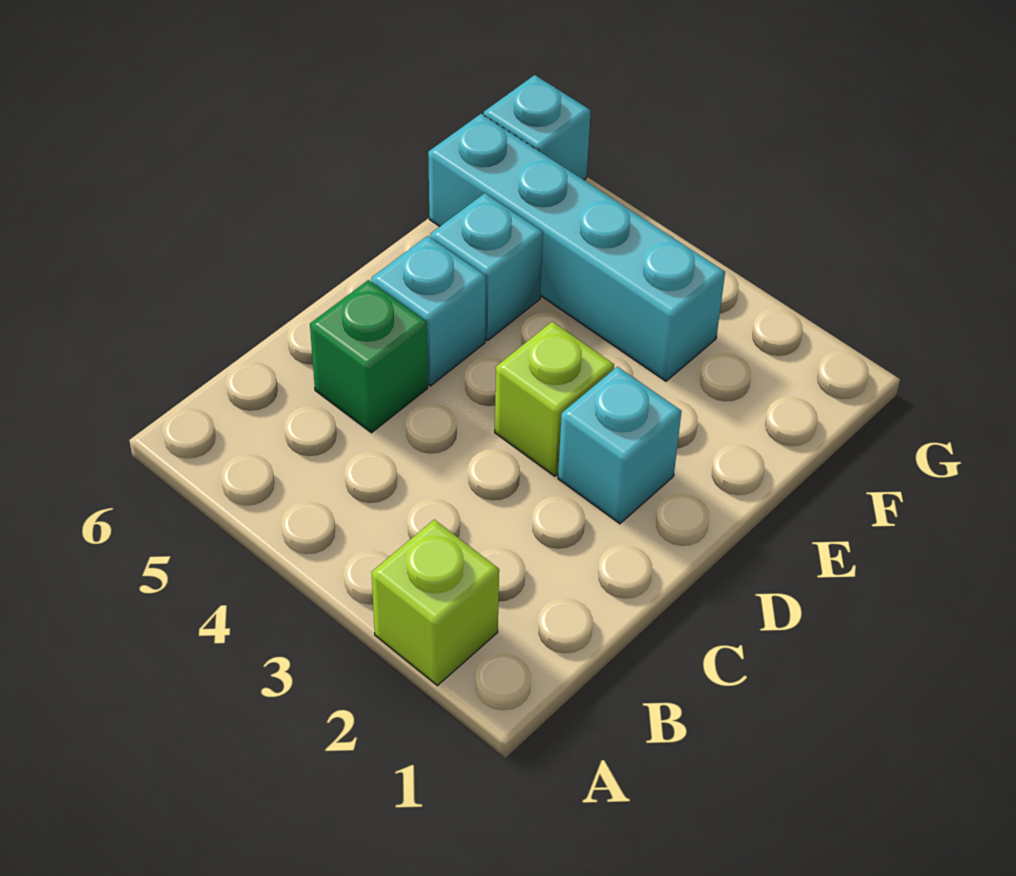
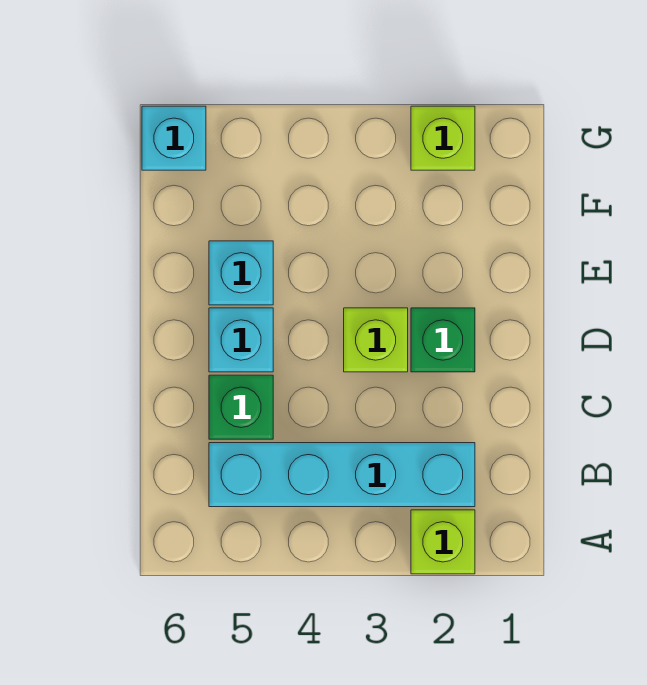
cyan 1x1 brick [558,367,682,524] -> green 1x1 brick [411,308,475,372]
cyan 1x4 brick [428,114,725,381] -> cyan 1x4 brick moved to [209,443,475,507]
none -> lime 1x1 brick [411,106,475,170]

